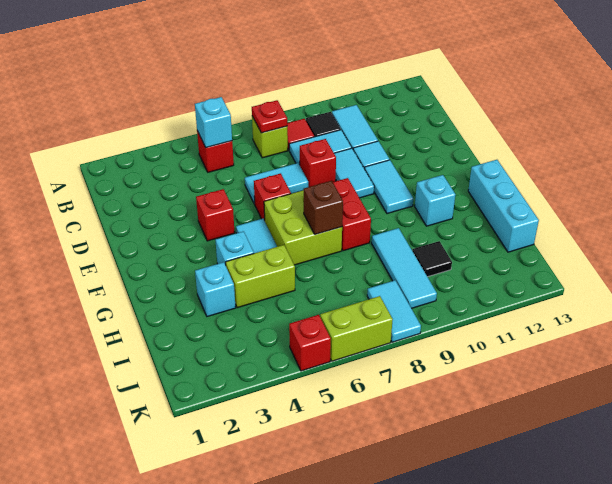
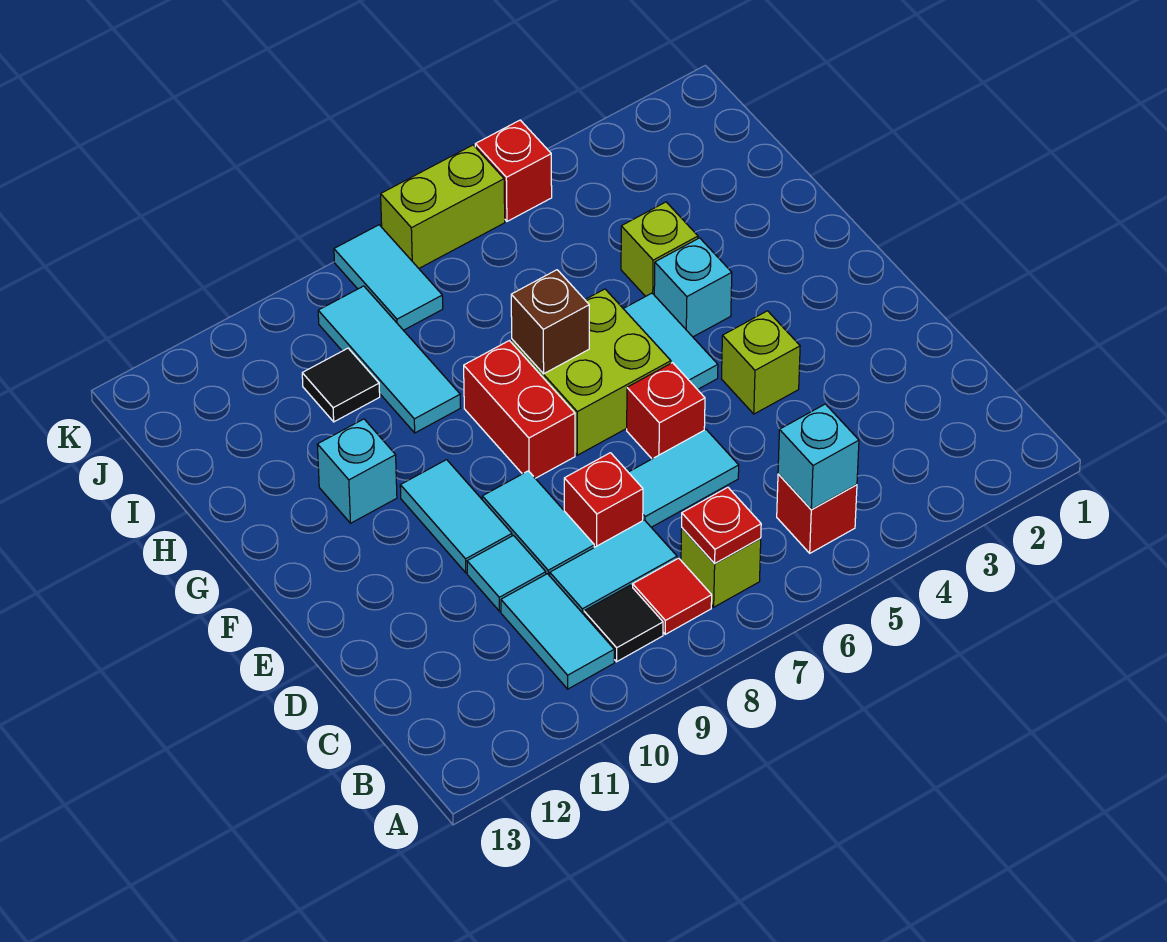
red 1x1 brick [196,189,235,241] -> lime 1x1 brick [721,311,800,414]
cyan 1x3 brick [468,160,539,252] -> none
cyan 1x1 brick [195,262,236,317] -> none
lime 1x2 brick [226,245,295,308] -> lime 1x1 brick [621,202,698,296]

